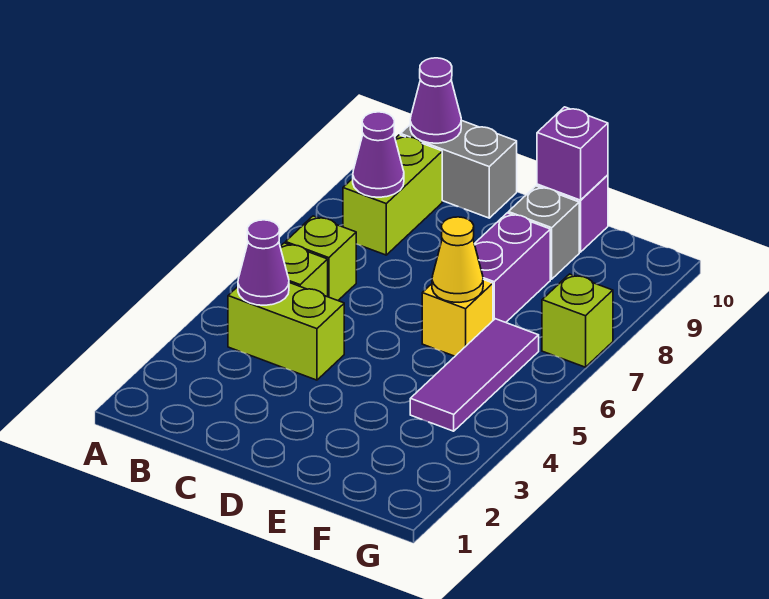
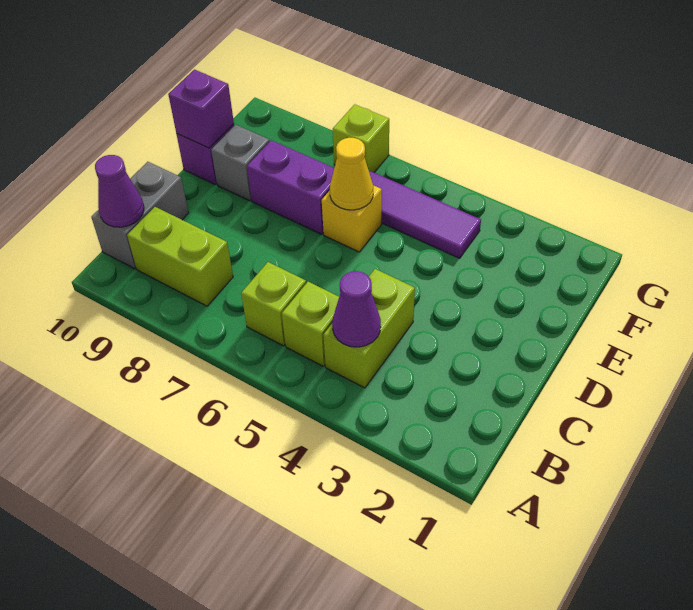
purple 1x1 cone [353,112,404,197] -> none

